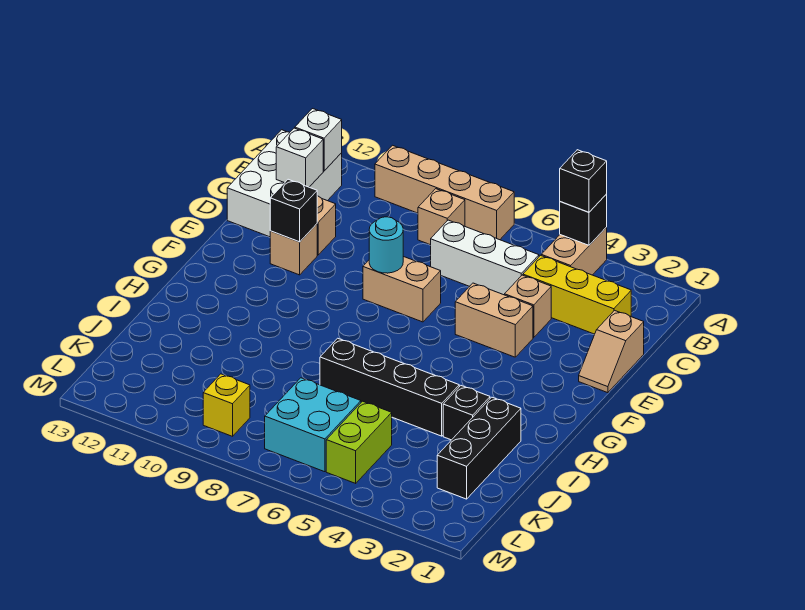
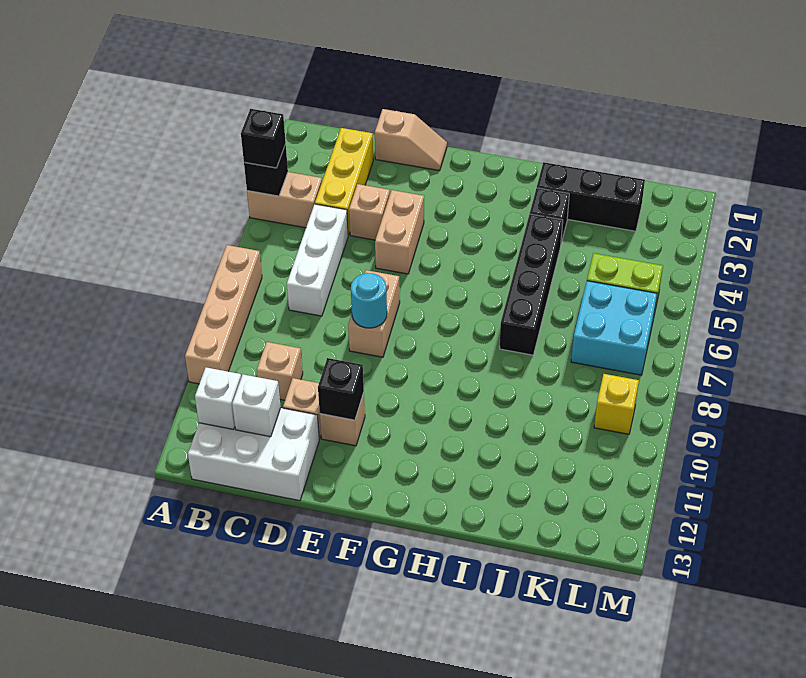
tan 1x1 brick [418,189,465,245] -> tan 1x1 brick moved to [257,342,303,400]

